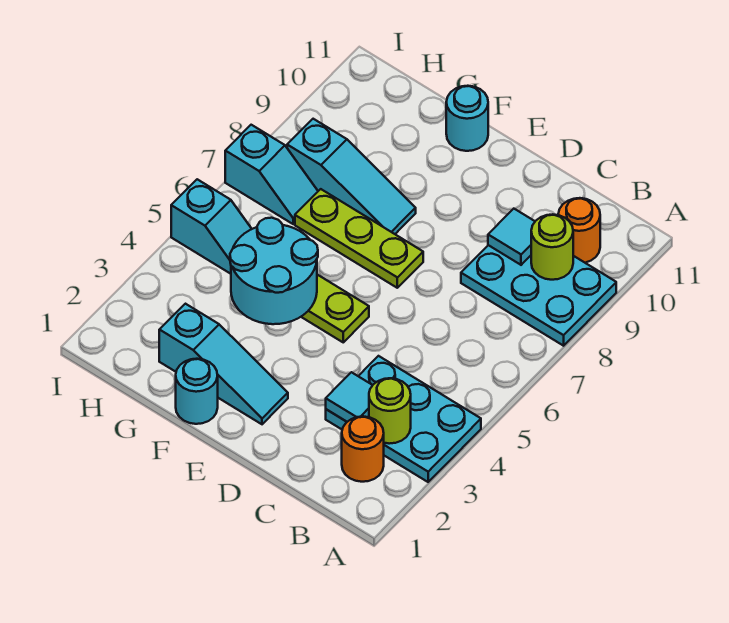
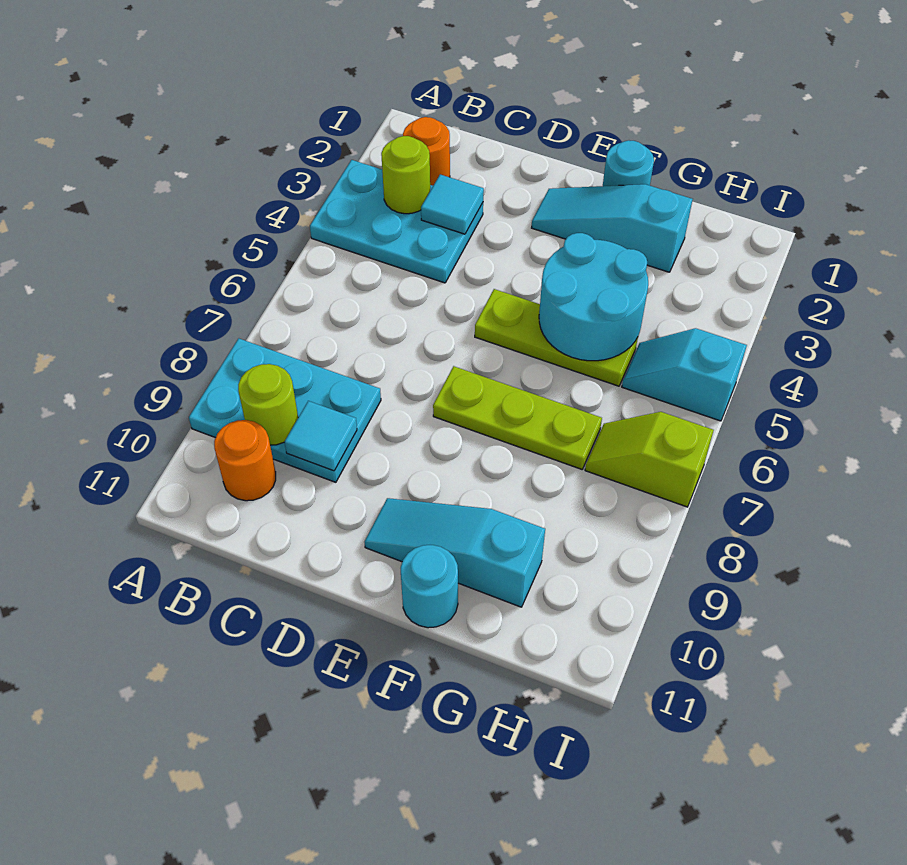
cyan 1x3 slope [287,119,416,234] -> cyan 1x3 slope moved to [365,498,545,607]
cyan 1x2 slope [225,125,318,224] -> lime 1x2 slope [585,412,714,507]

